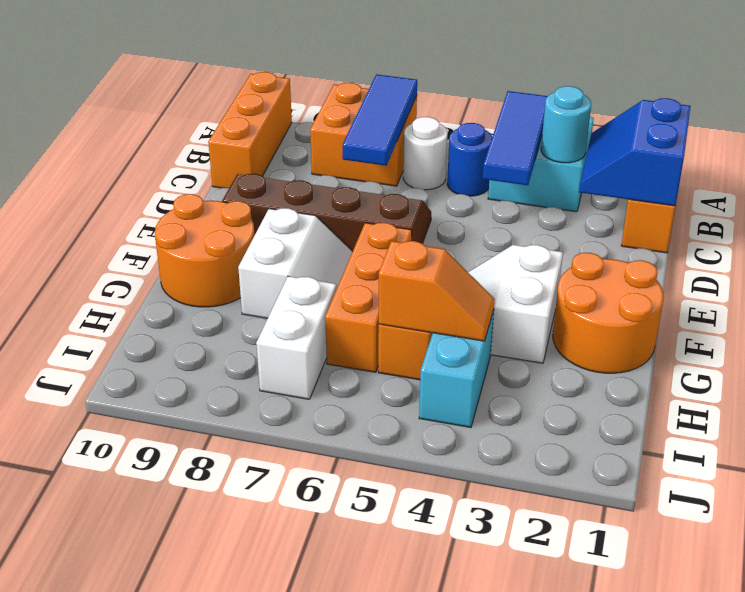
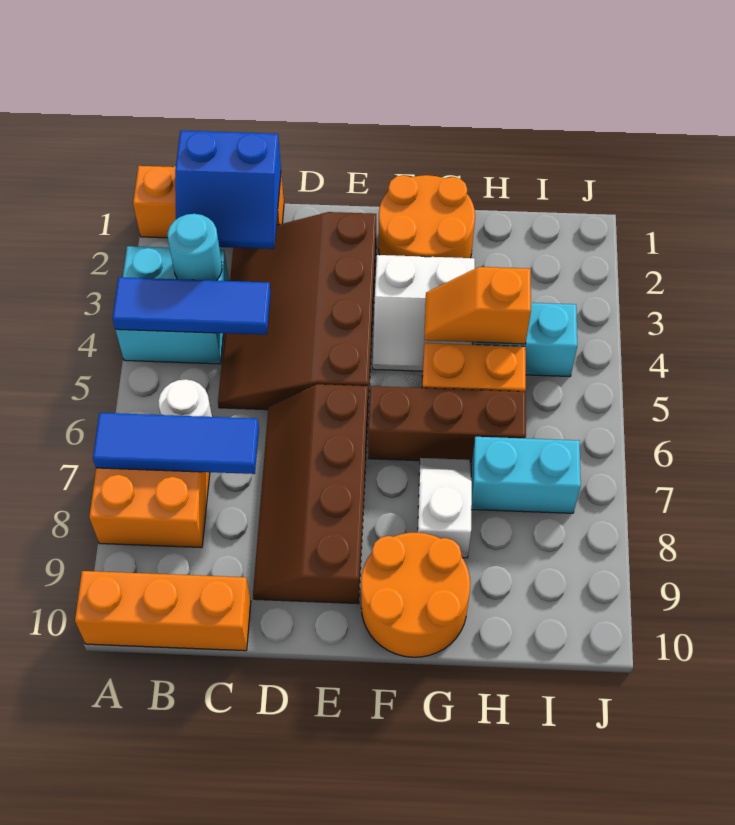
blue 1x1 round brick [447,123,492,196] -> none
none -> brown 3x4 slope [218,212,376,410]
orange 1x3 brick [325,223,412,372] -> brown 1x3 brick [368,386,526,463]
white 2x2 slope [238,208,353,318] -> white 1x2 slope [418,458,472,558]
orange 1x2 slope [379,241,495,341] -> orange 1x2 slope turned to [424,267,531,344]
white 1x2 brick [256,276,337,399] -> cyan 1x2 brick [471,437,581,513]

